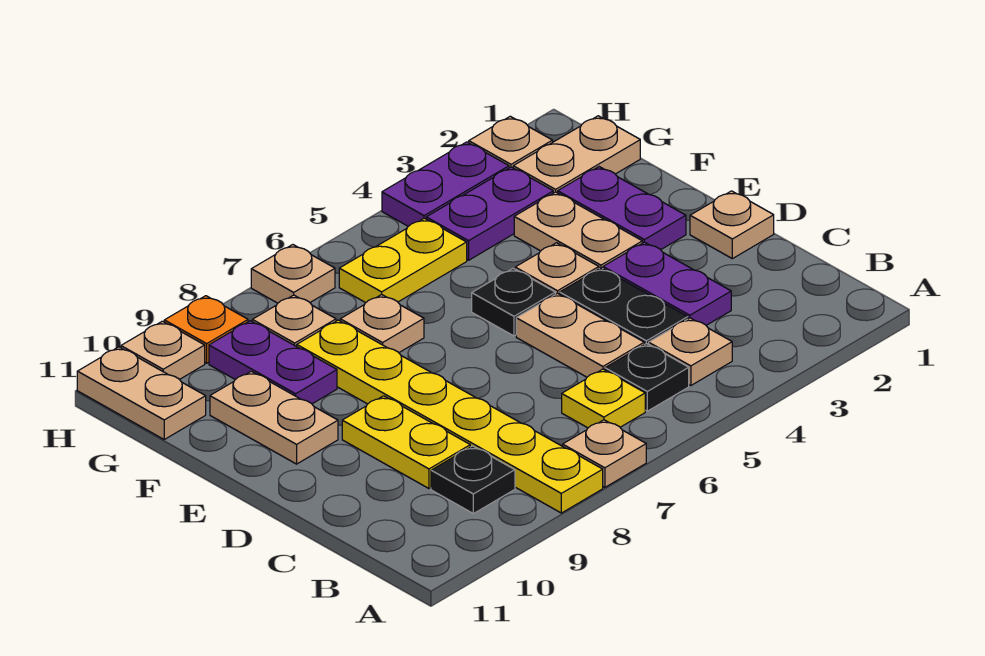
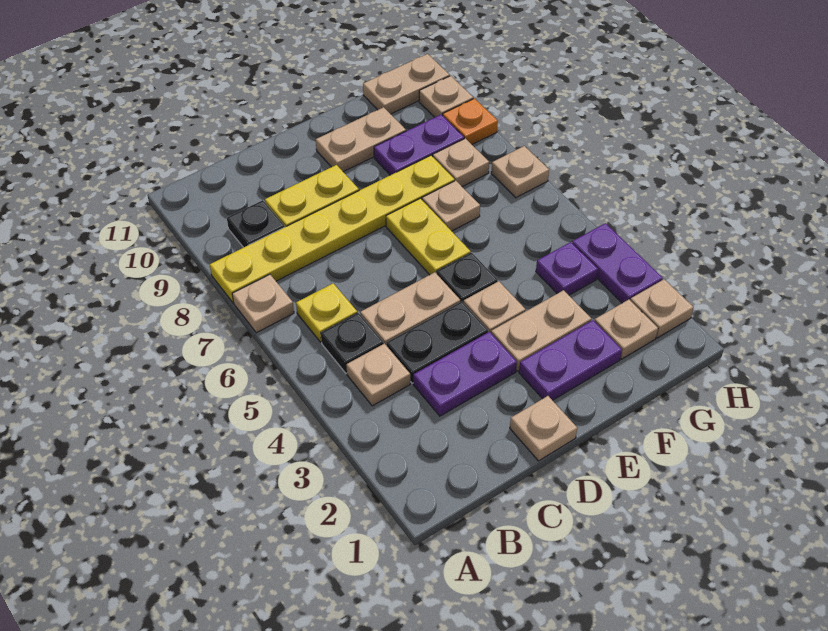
tan 1x2 plate [513,116,640,193] -> tan 1x1 plate [595,300,658,359]
purple 1x2 plate [426,167,553,260] -> purple 1x1 plate [536,242,598,295]
yellow 1x2 plate [339,218,467,303] -> yellow 1x2 plate moved to [386,198,471,275]

